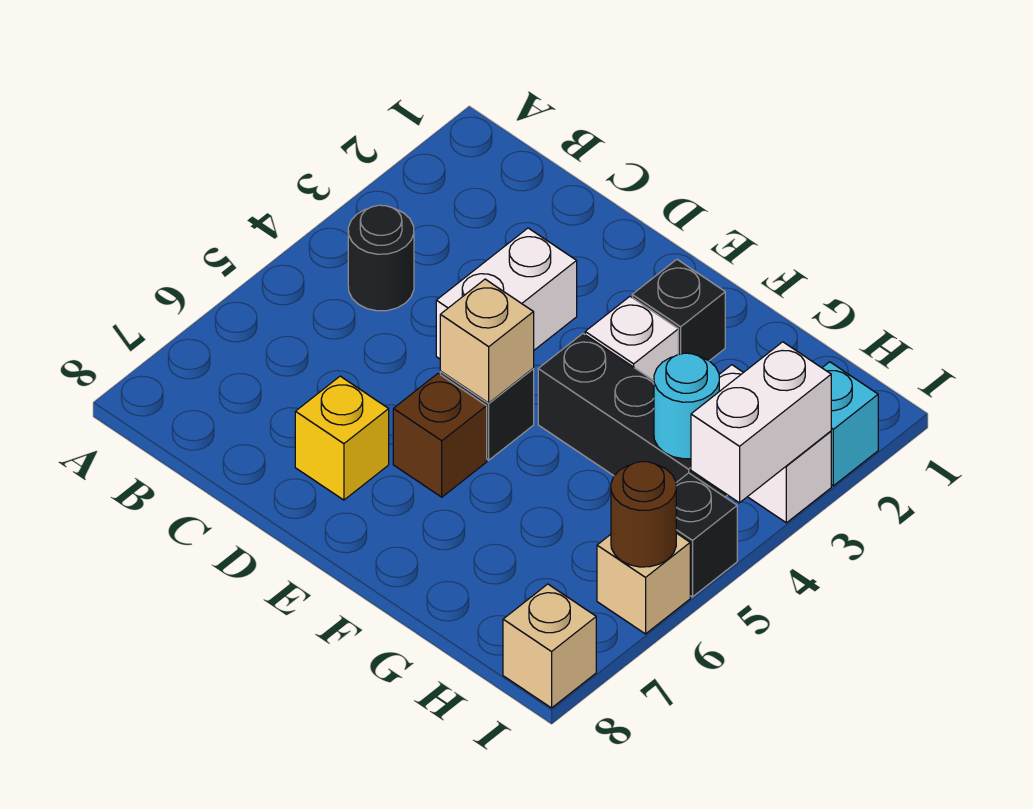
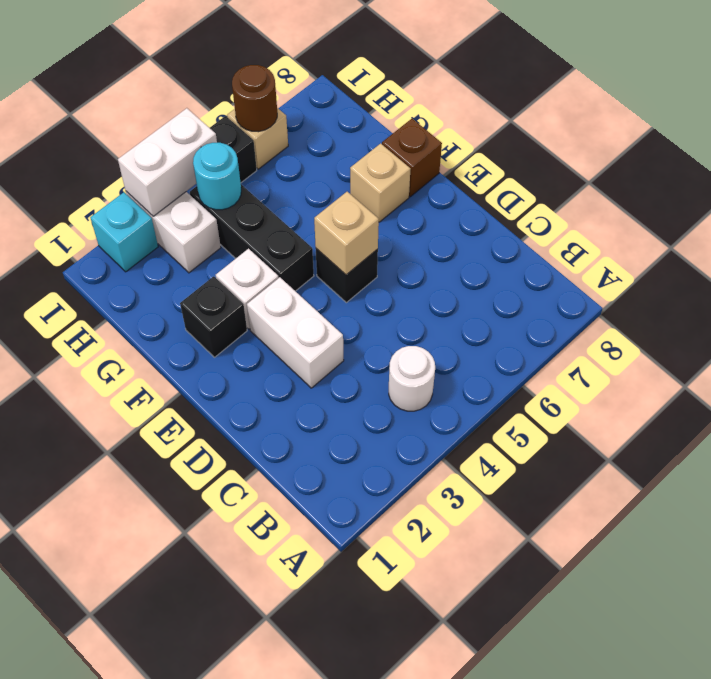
black 1x1 round brick [348,205,414,311] -> white 1x1 round brick [389,346,435,411]
white 1x2 brick [436,228,577,359] -> white 1x2 brick turned to [247,277,344,388]
yellow 1x1 brick [295,376,389,500] -> none
brown 1x1 brick [393,373,487,497] -> brown 1x1 brick moved to [382,119,442,197]
tan 1x1 brick [503,584,596,708] -> tan 1x1 brick moved to [350,143,410,222]

